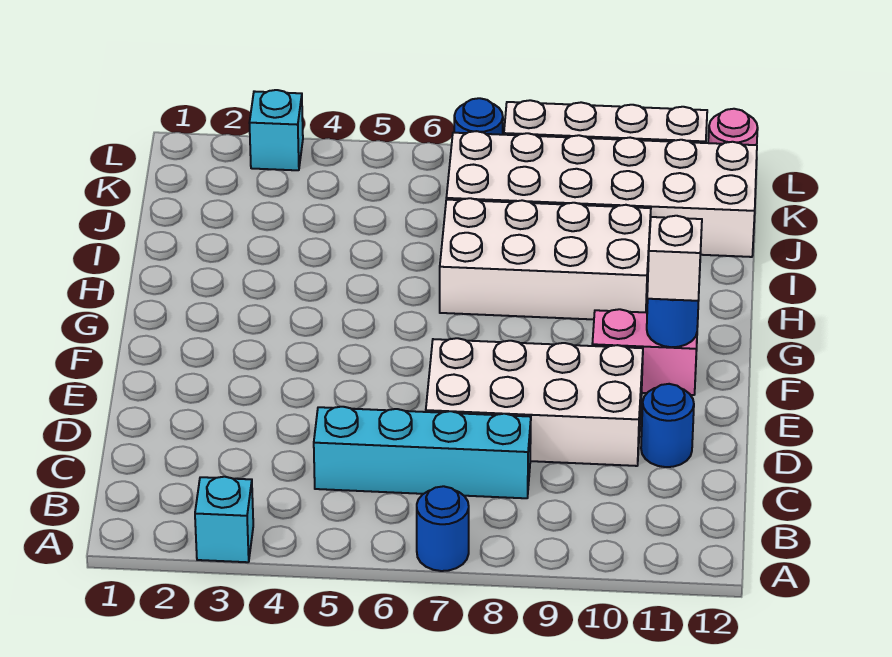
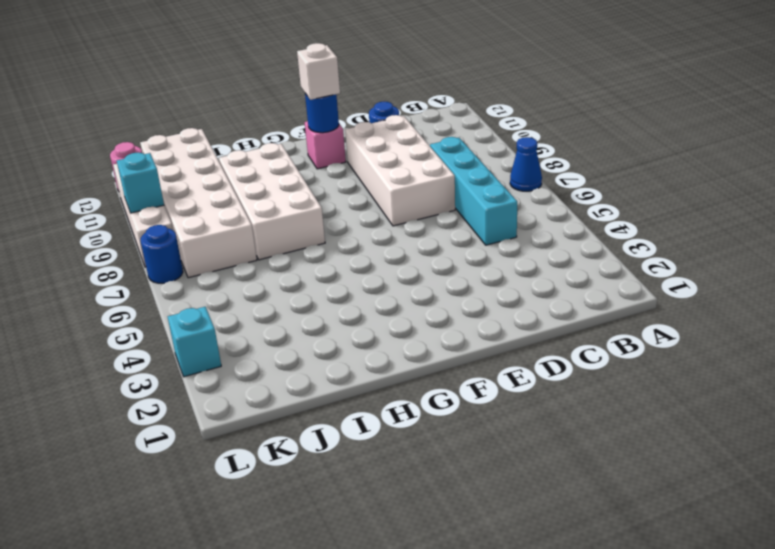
cyan 1x1 brick [195,477,253,562] -> cyan 1x1 brick moved to [117,152,164,213]
blue 1x1 round brick [417,486,469,571] -> blue 1x1 cone [510,137,542,191]
pink 1x2 brick [592,309,697,395] -> pink 1x1 brick [305,121,346,169]

